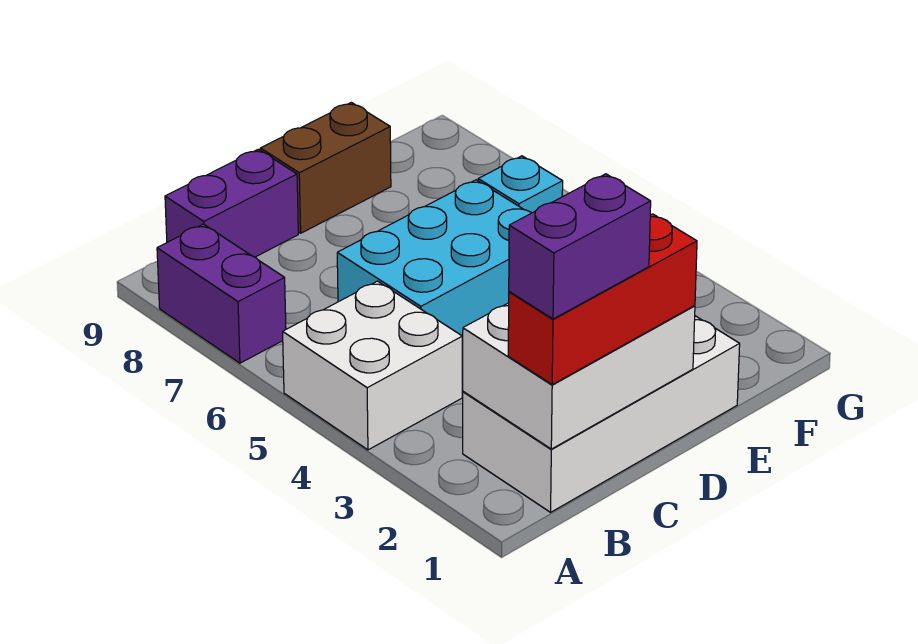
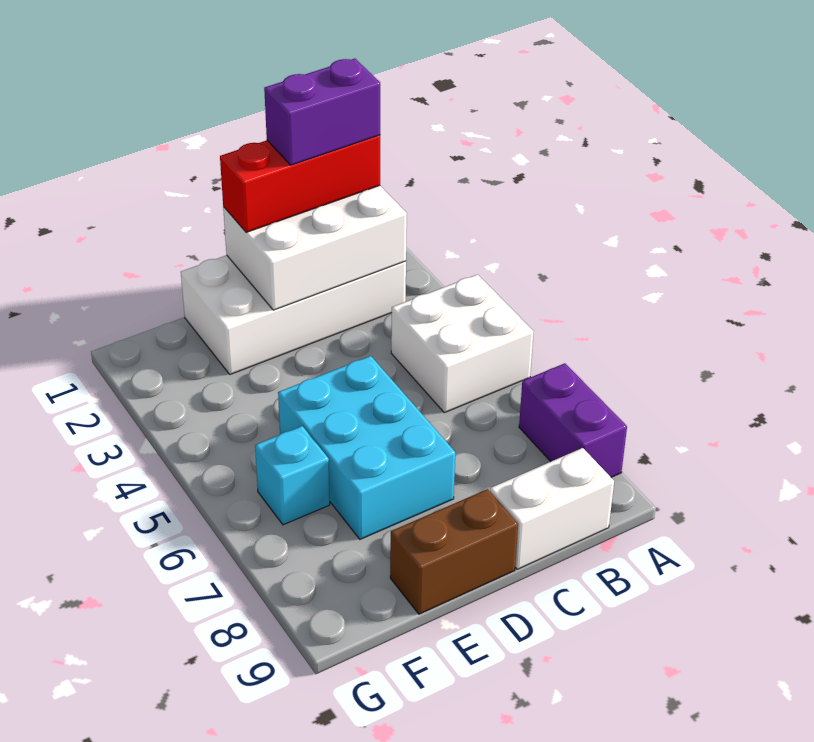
purple 1x2 brick [165,149,298,257] -> white 1x2 brick [490,448,614,569]
cyan 2x3 brick [337,180,531,345] -> cyan 2x3 brick turned to [278,356,455,539]

